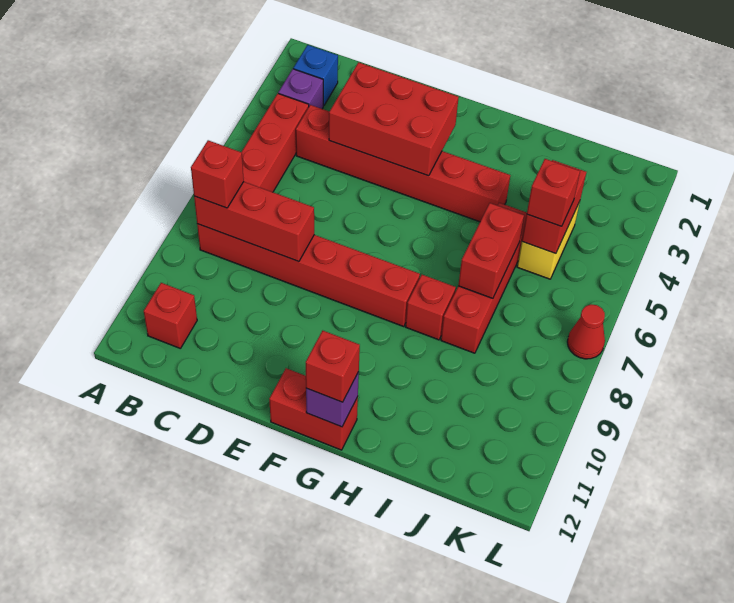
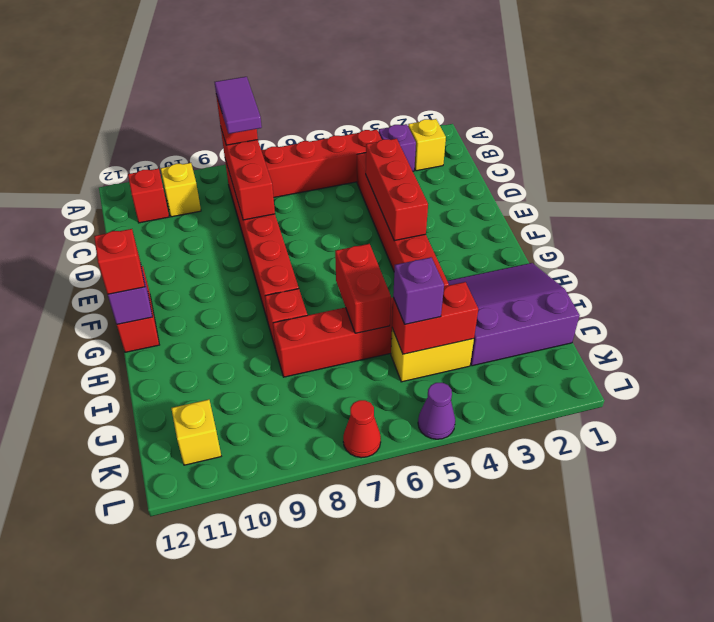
blue 1x1 brick [293,45,338,106] -> yellow 1x1 brick [408,119,446,171]
none -> purple 1x2 tile [215,77,262,134]
none -> yellow 1x1 brick [161,163,201,217]
red 2x3 brick [329,62,459,176] -> red 1x3 brick [366,139,428,241]
none -> purple 3x3 slope [448,263,580,366]
red 1x2 brick [458,203,524,298] -> red 1x2 brick turned to [335,244,391,333]
red 1x1 brick [527,159,580,226] -> purple 1x1 brick [393,257,444,324]
none -> yellow 1x1 brick [171,400,221,465]
none -> purple 1x1 cone [418,383,455,439]

